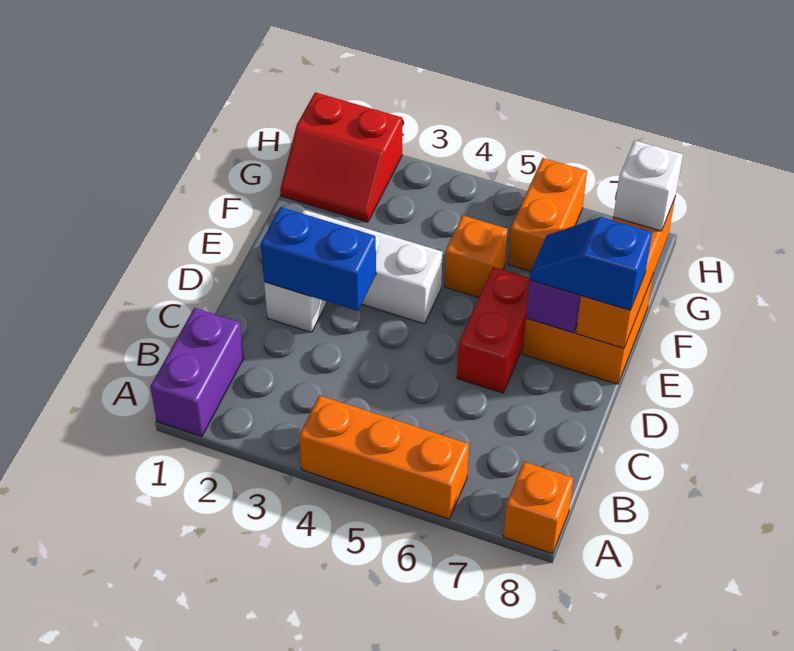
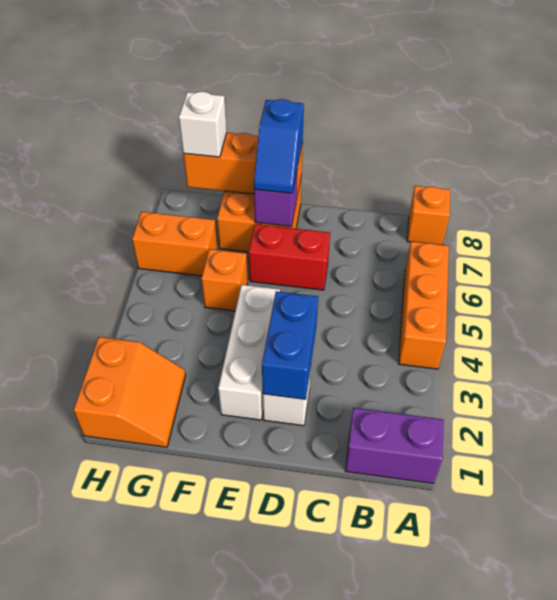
red 2x2 slope [280,92,402,222] -> orange 2x2 slope [74,337,186,447]

